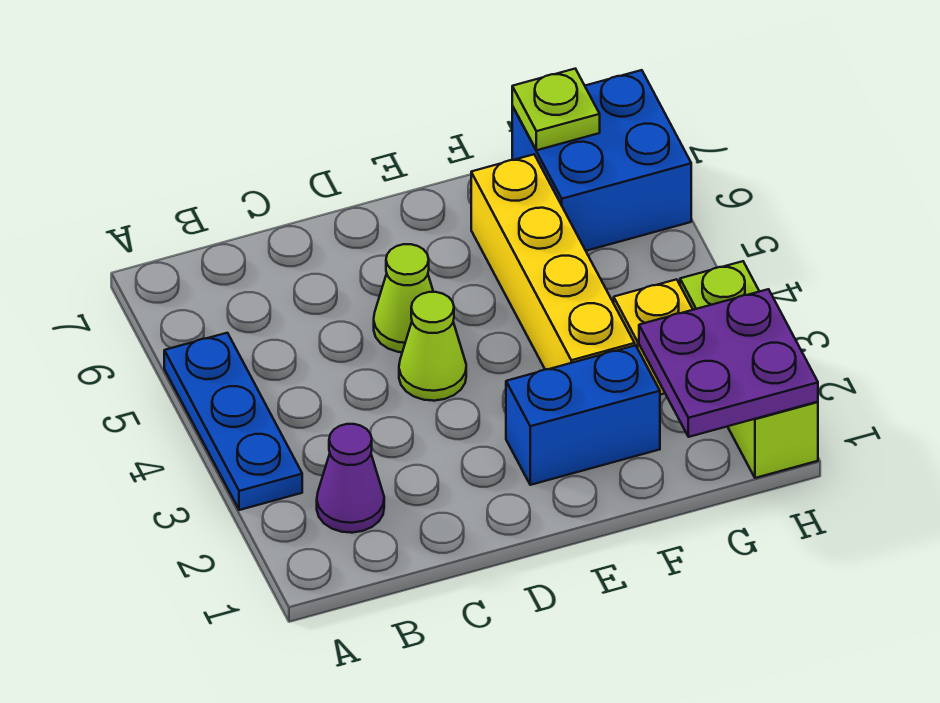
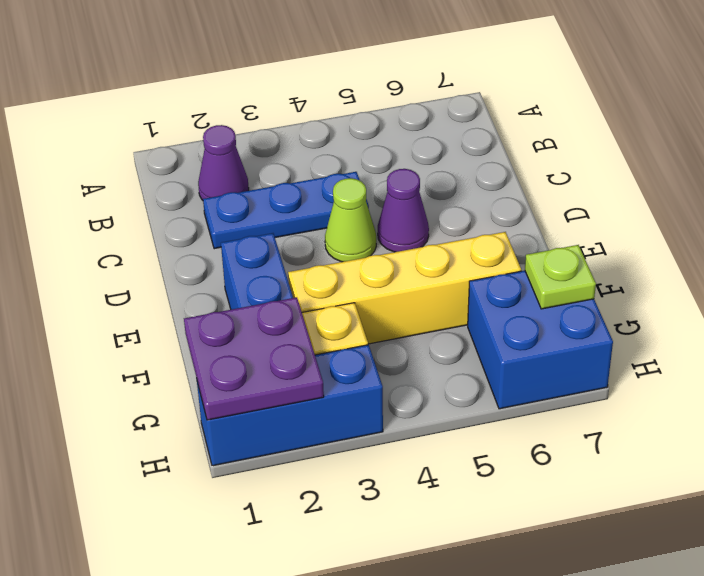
blue 1x3 plate [164,333,302,510] -> blue 1x3 plate moved to [203,172,369,249]
lime 1x1 cone [374,244,433,352] -> purple 1x1 cone [378,169,429,252]
lime 1x3 brick [680,261,818,478] -> blue 1x3 brick [197,345,383,466]

